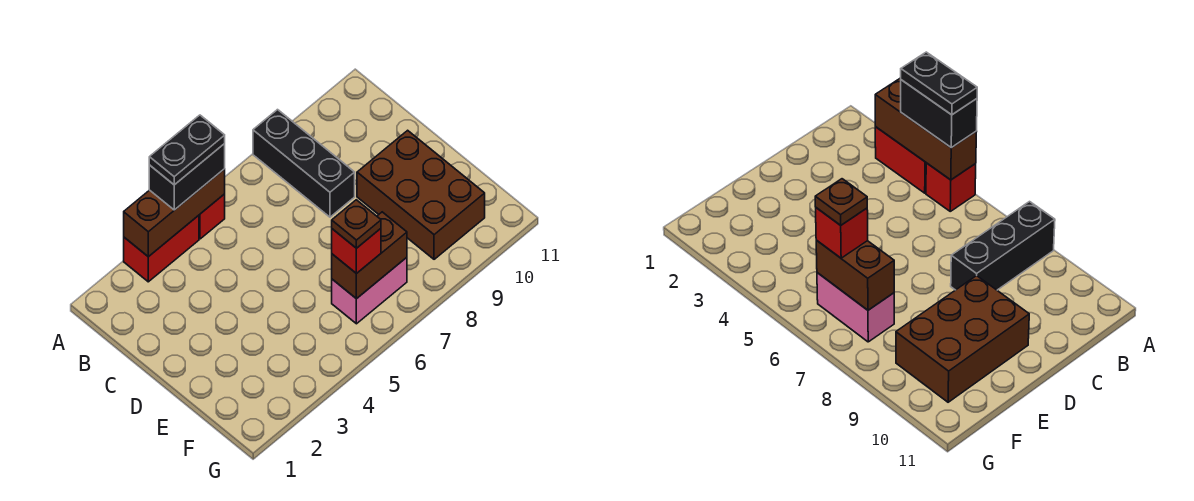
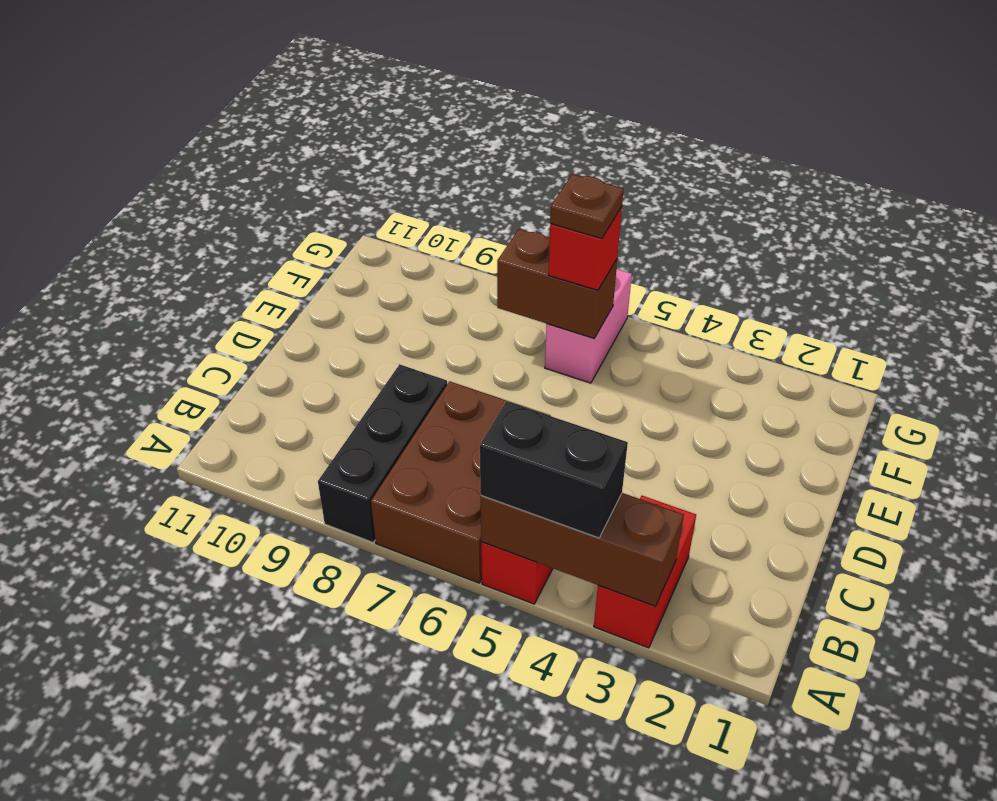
red 1x2 brick [124,215,199,282] -> red 1x2 brick turned to [594,496,696,648]
black 1x2 plate [149,115,225,185] -> none
brown 2x3 brick [357,130,485,259] -> brown 2x3 brick moved to [371,381,551,583]
pink 1x2 brick [332,257,407,324] -> pink 1x2 brick turned to [545,269,632,383]

